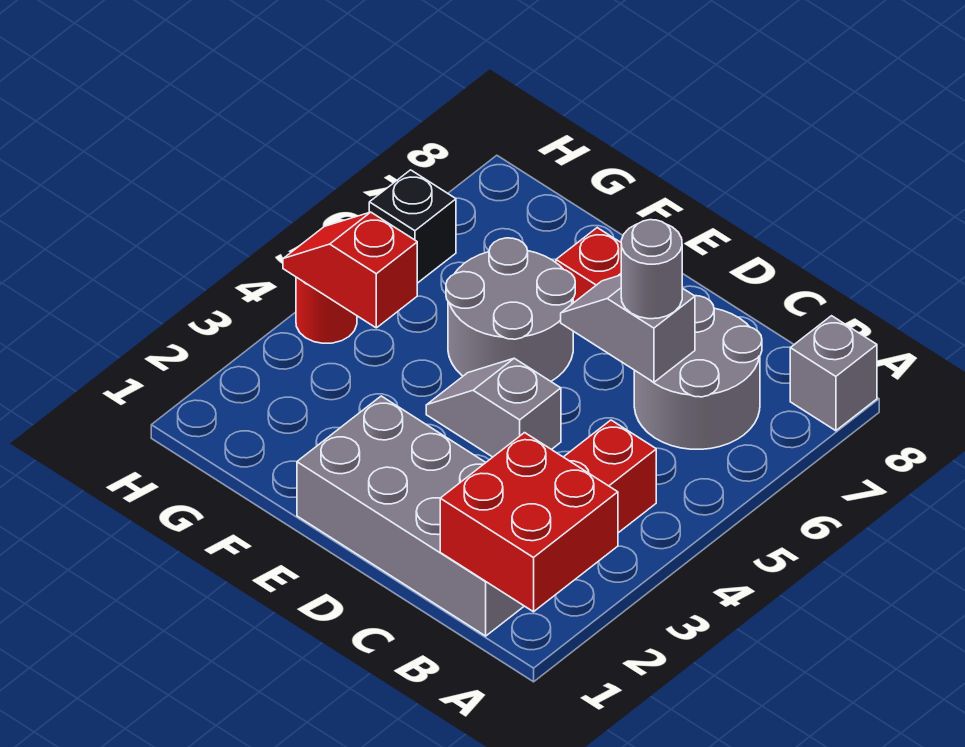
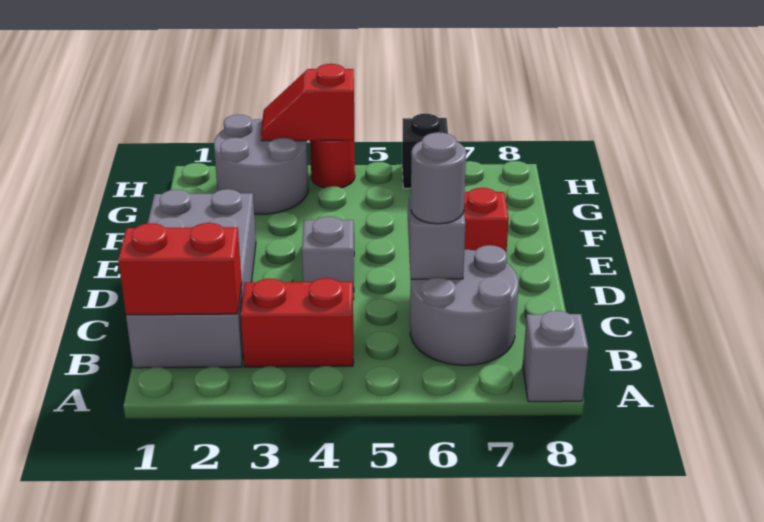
red 2x2 brick [440,433,618,612] -> red 1x2 brick [118,223,242,315]
grey 2x2 round brick [446,238,575,381] -> grey 2x2 round brick moved to [214,115,308,214]
red 1x2 slope [283,212,417,328] -> red 1x2 slope turned to [261,64,354,141]

